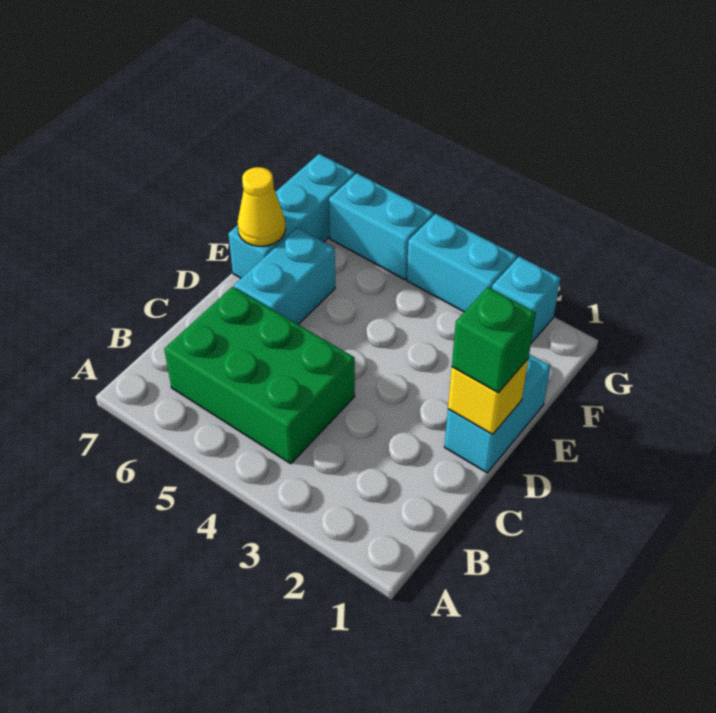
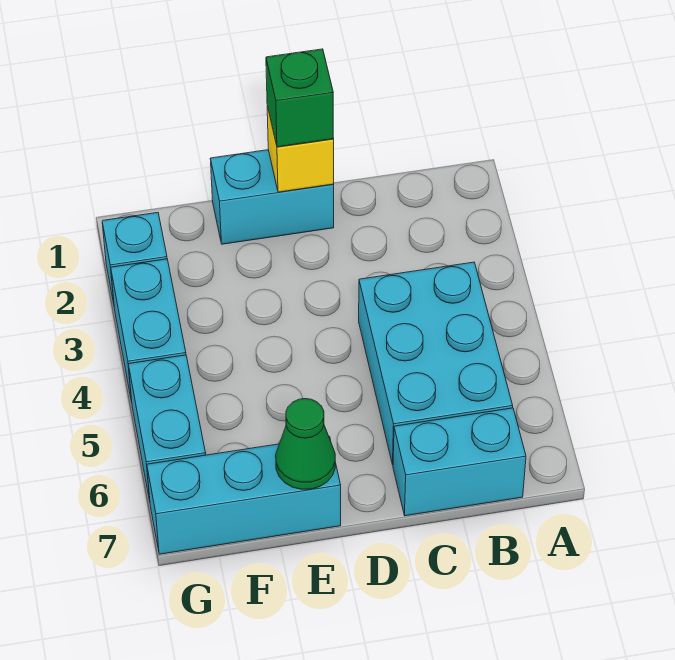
green 2x3 brick [164,287,355,464] -> cyan 2x3 brick [359,262,513,465]
cyan 1x2 brick [234,228,335,324] -> cyan 1x2 brick moved to [393,408,526,516]
yellow 1x1 cone [238,167,286,246] -> green 1x1 cone [276,399,335,489]

